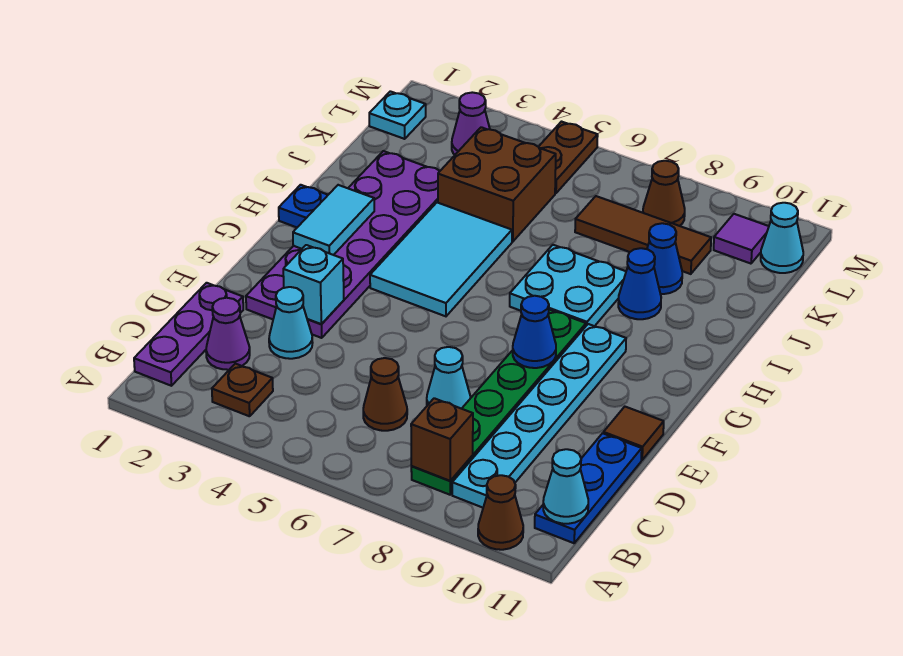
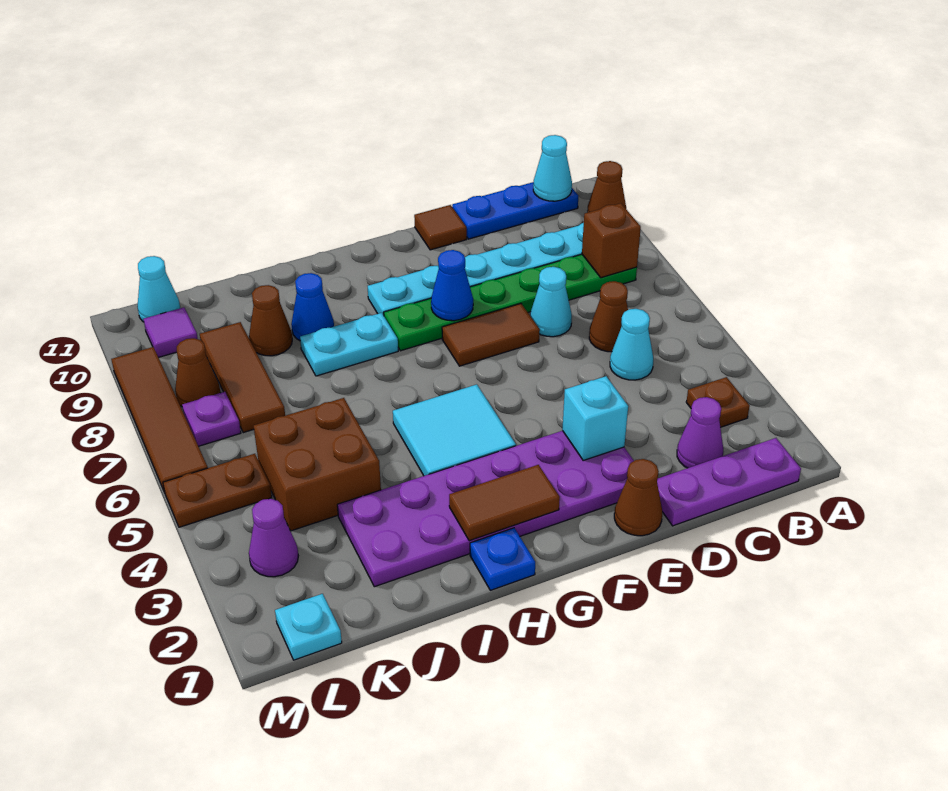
cyan 1x1 cone [269,287,313,359] -> cyan 1x1 cone moved to [610,309,653,380]
none -> brown 1x1 cone [614,459,662,536]
none -> brown 1x2 tile [442,304,540,366]
cyan 1x2 tile [293,185,374,255] -> brown 1x2 tile [449,465,560,541]
cyan 2x3 tile [370,203,512,316] -> cyan 2x2 tile [393,384,516,476]
cyan 2x2 plate [510,245,626,326] -> cyan 1x2 plate [300,313,398,376]
blue 1x1 cone [647,223,682,294] -> brown 1x1 cone [249,285,292,356]
none -> purple 1x1 plate [182,392,241,446]
none -> brown 1x4 tile [111,347,208,493]

